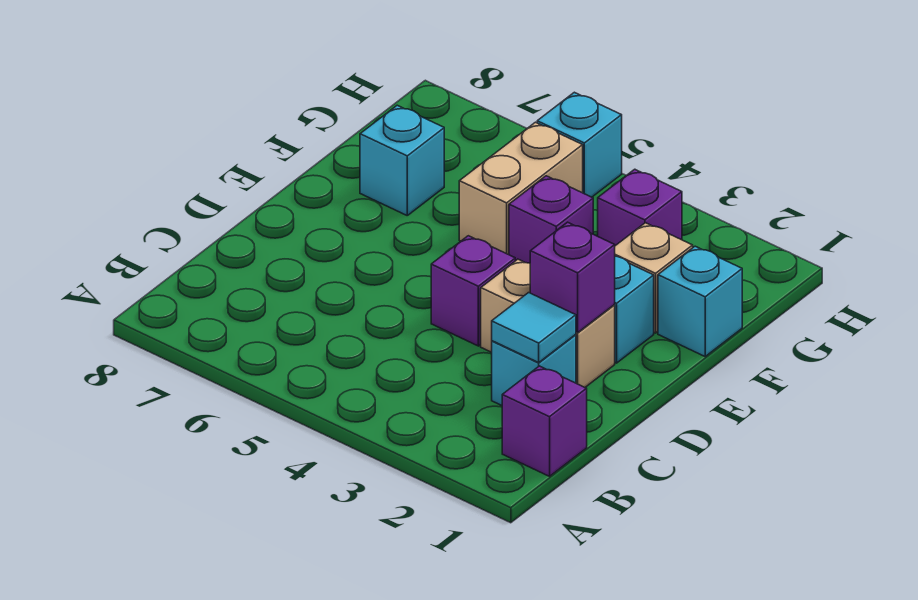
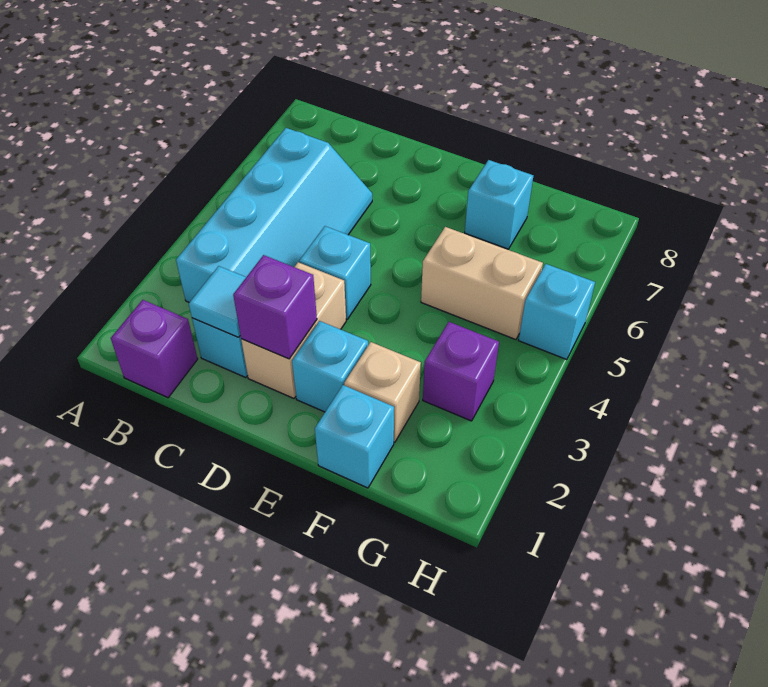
none -> cyan 2x4 slope [176,128,372,302]
purple 1x1 brick [431,236,515,346] -> cyan 1x1 brick [299,226,371,319]
purple 1x1 brick [509,176,593,263] -> none

